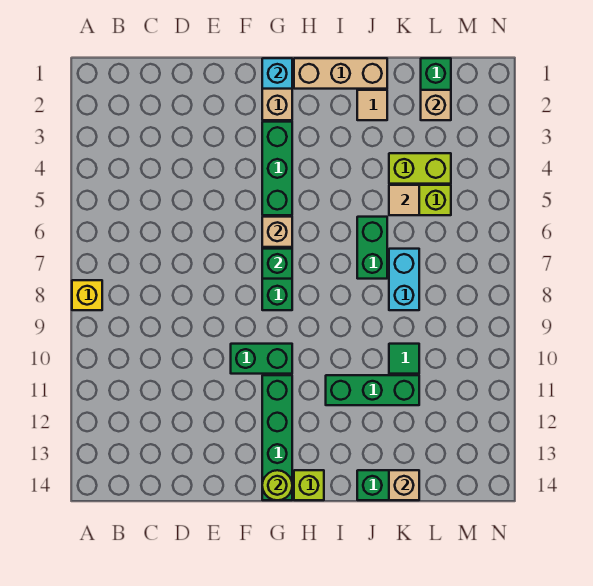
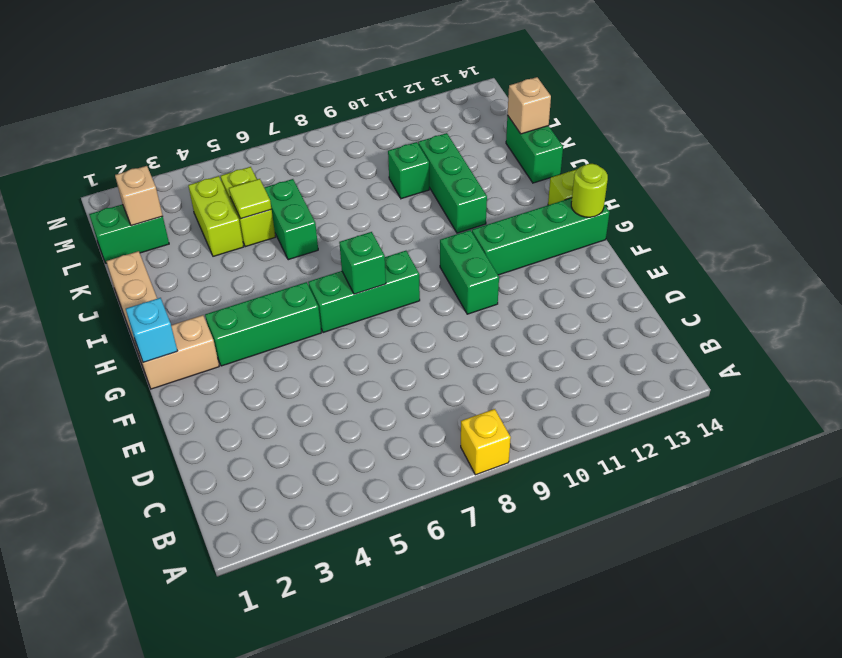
tan 1x1 brick [262,217,292,247] -> none
tan 1x1 tile [357,90,387,120] -> none
green 1x2 brick [357,217,387,279] -> green 1x2 brick turned to [264,179,318,260]
tan 1x1 tile [389,185,419,215] -> lime 1x1 tile [229,179,271,219]
cyan 1x2 brick [389,249,419,310] -> none
green 1x1 tile [389,344,419,374] -> green 1x1 brick [388,142,429,199]

